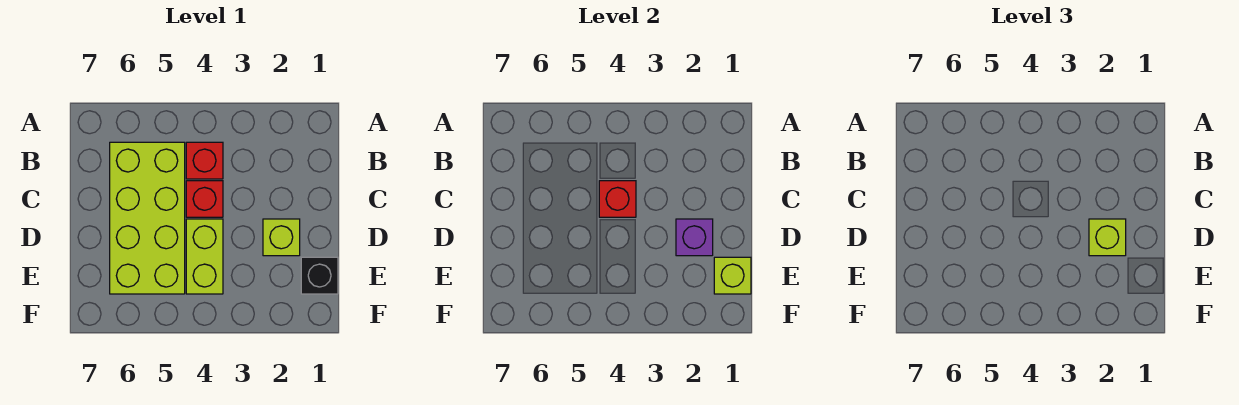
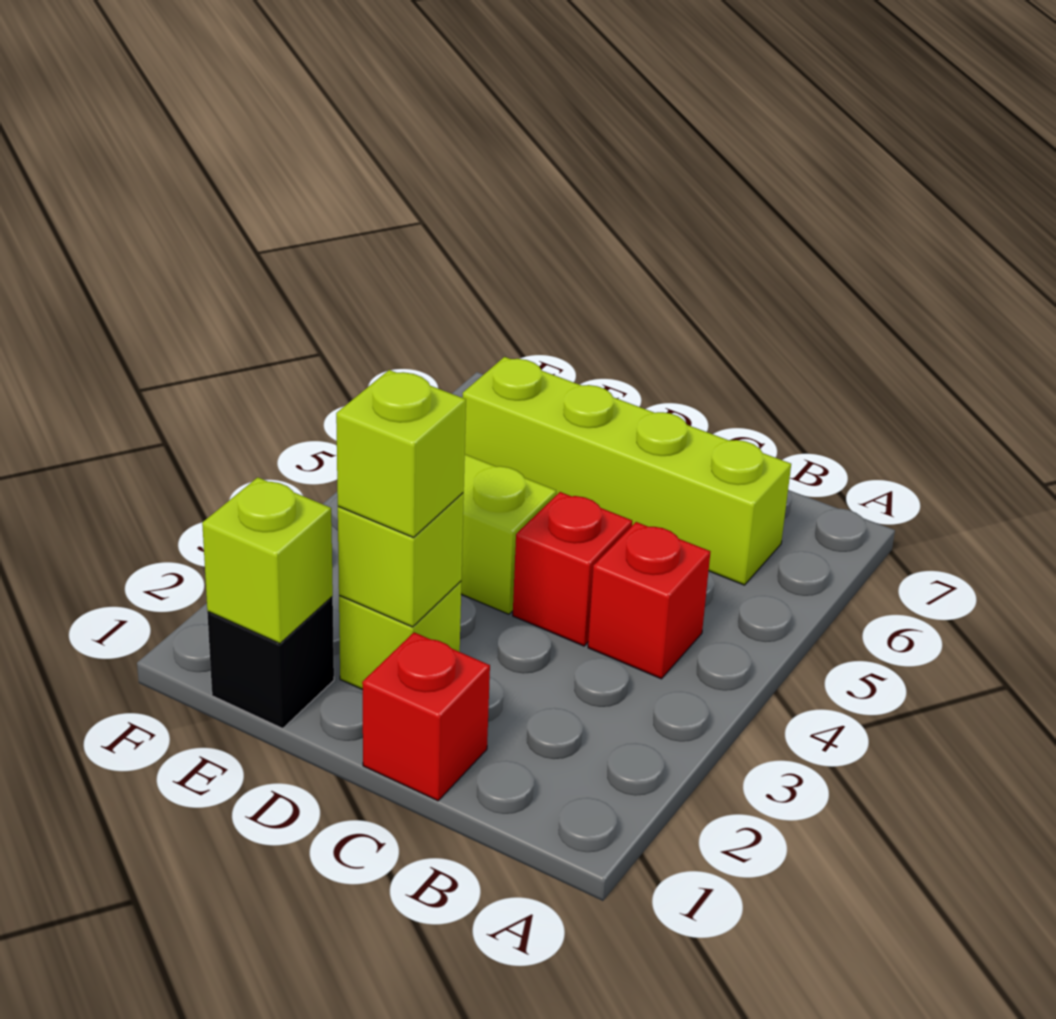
lime 2x4 brick [110,142,185,294] -> lime 1x4 brick [462,357,791,585]
red 1x1 brick [599,181,636,217] -> red 1x1 brick moved to [362,632,490,801]
purple 1x1 brick [676,219,713,256] -> lime 1x1 brick [338,493,464,627]

